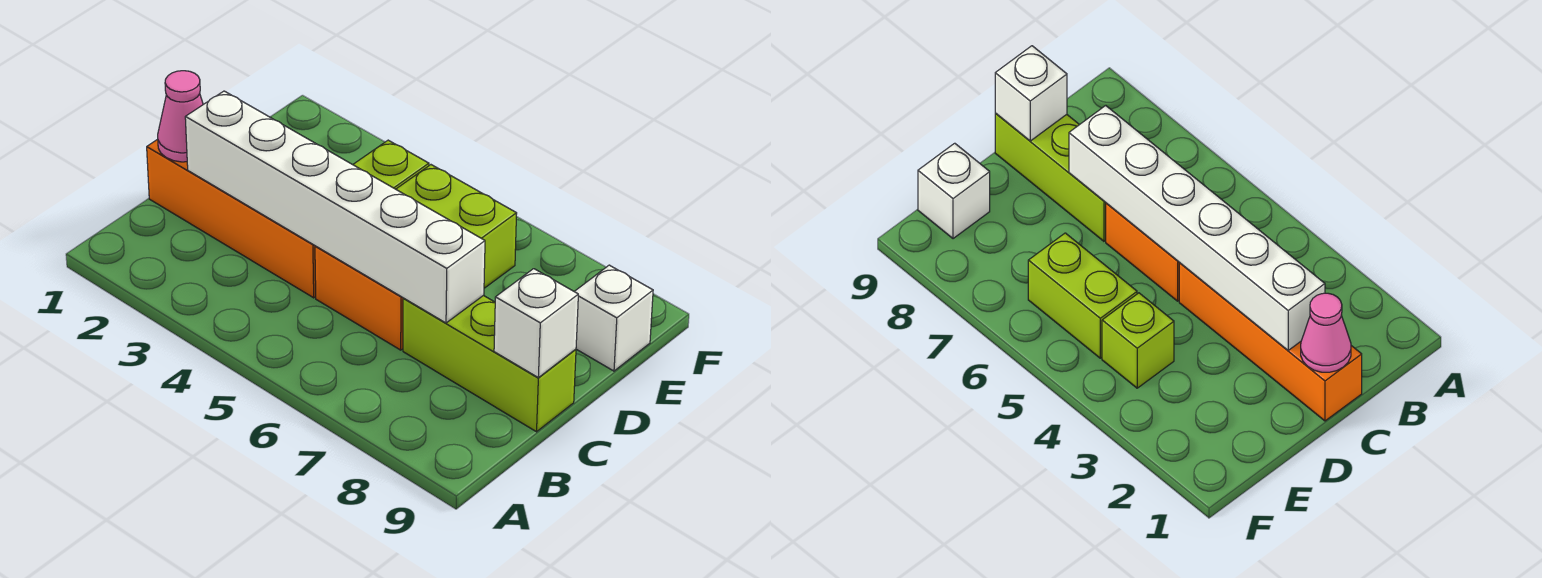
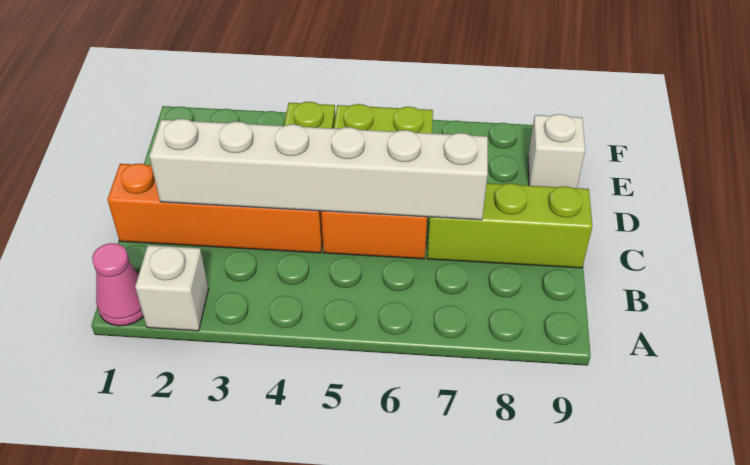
pink 1x1 cone [158,71,203,162] -> pink 1x1 cone moved to [92,243,144,326]
white 1x1 brick [494,269,578,378] -> white 1x1 brick moved to [135,245,209,331]

